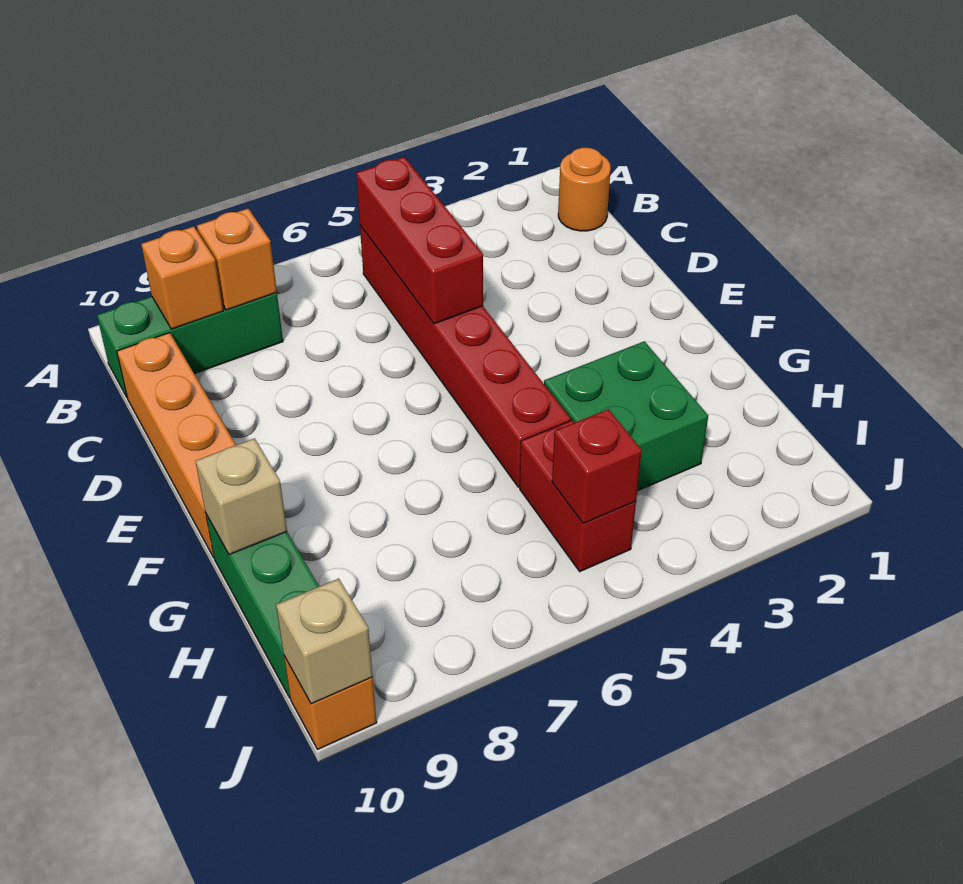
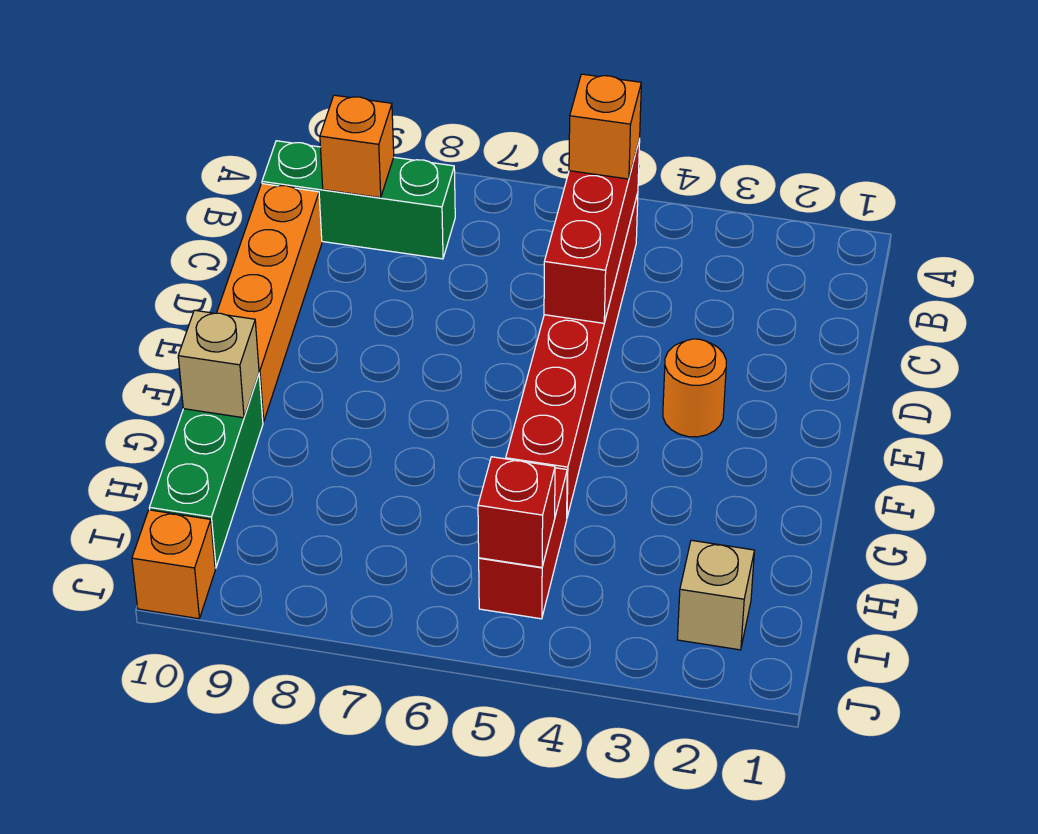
orange 1x1 round brick [558,148,611,231] -> orange 1x1 round brick moved to [663,339,726,437]
orange 1x1 brick [197,209,277,310] -> orange 1x1 brick moved to [569,74,641,179]
green 2x2 brick [544,341,708,491] -> none
tan 1x1 brick [276,579,373,704] -> tan 1x1 brick moved to [677,540,754,650]

